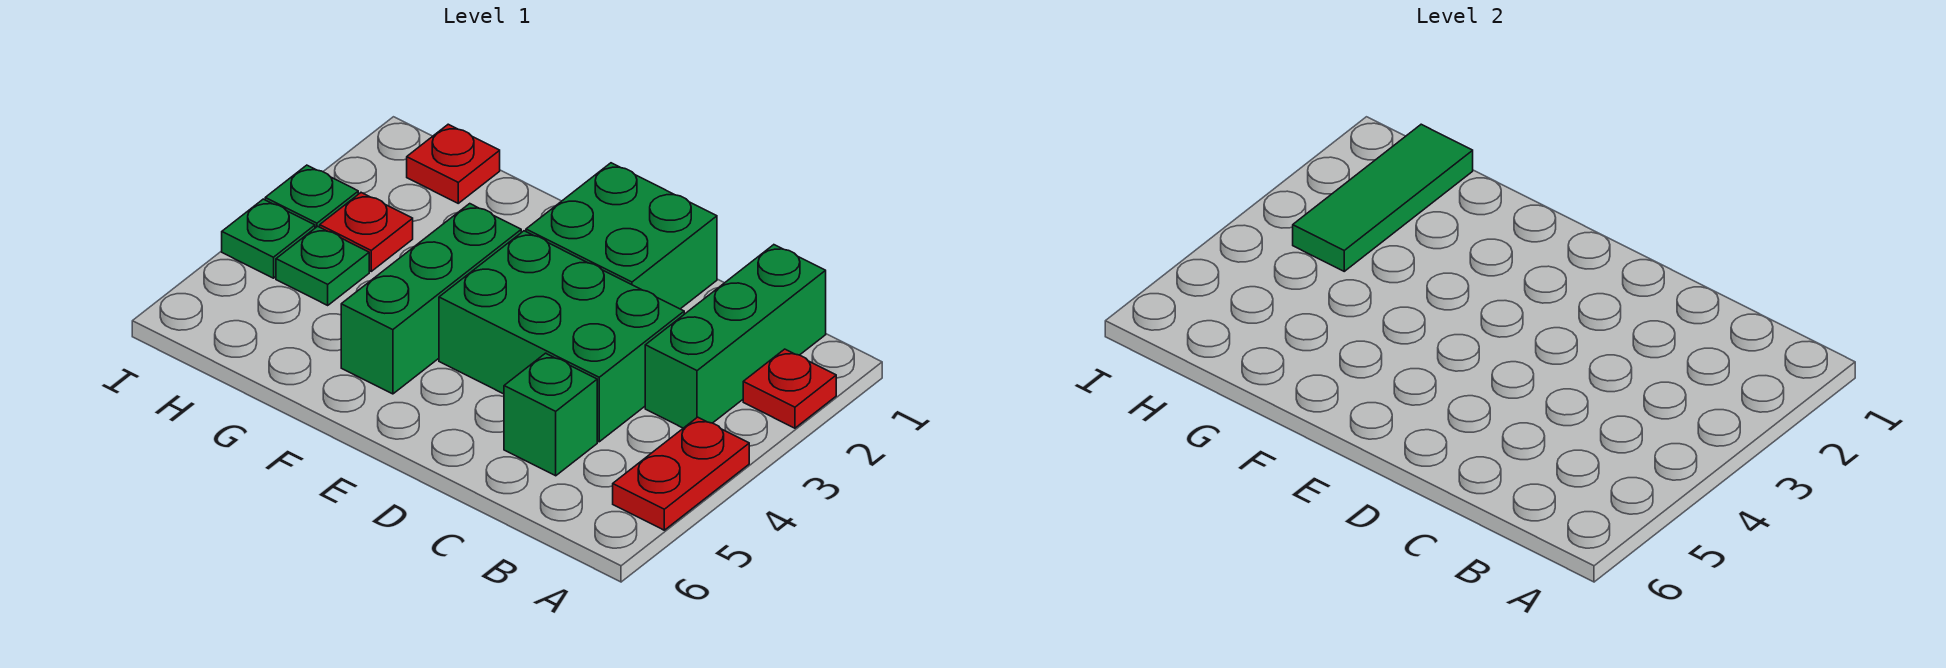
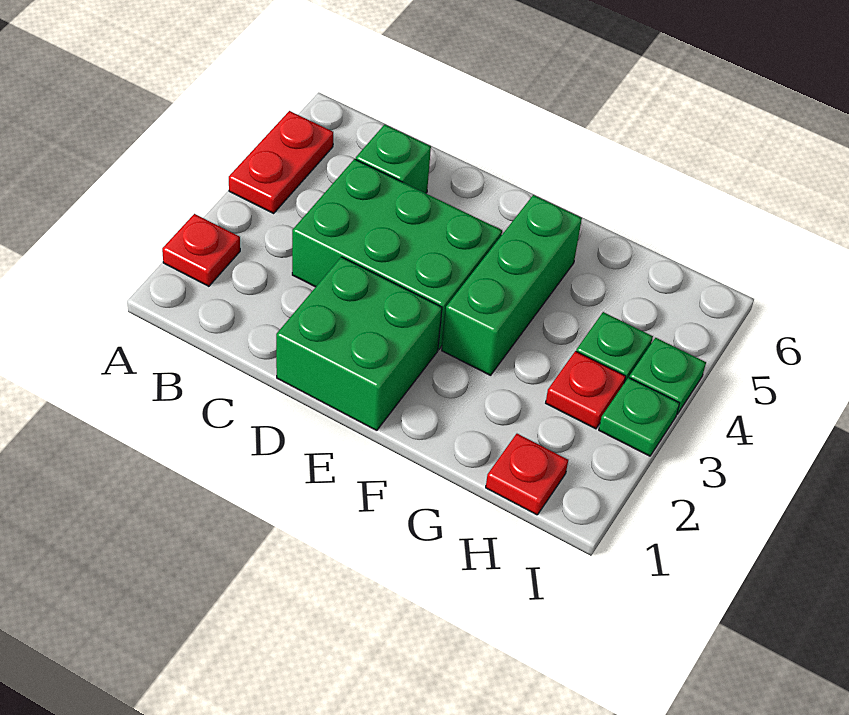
green 1x3 brick [645,245,826,428] -> none
green 1x3 tile [1293,124,1473,271] -> none

